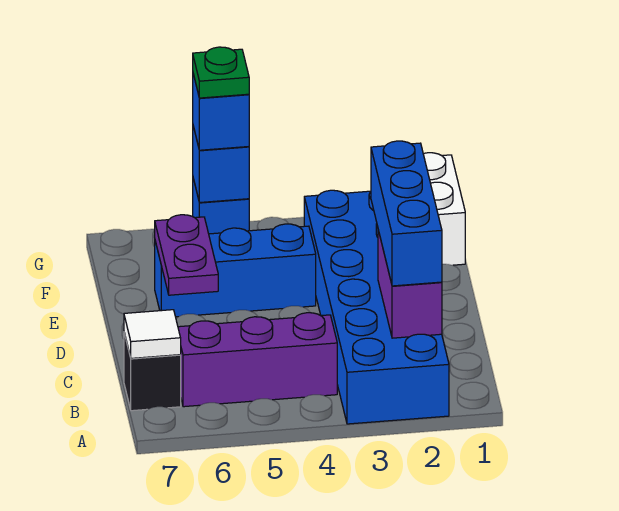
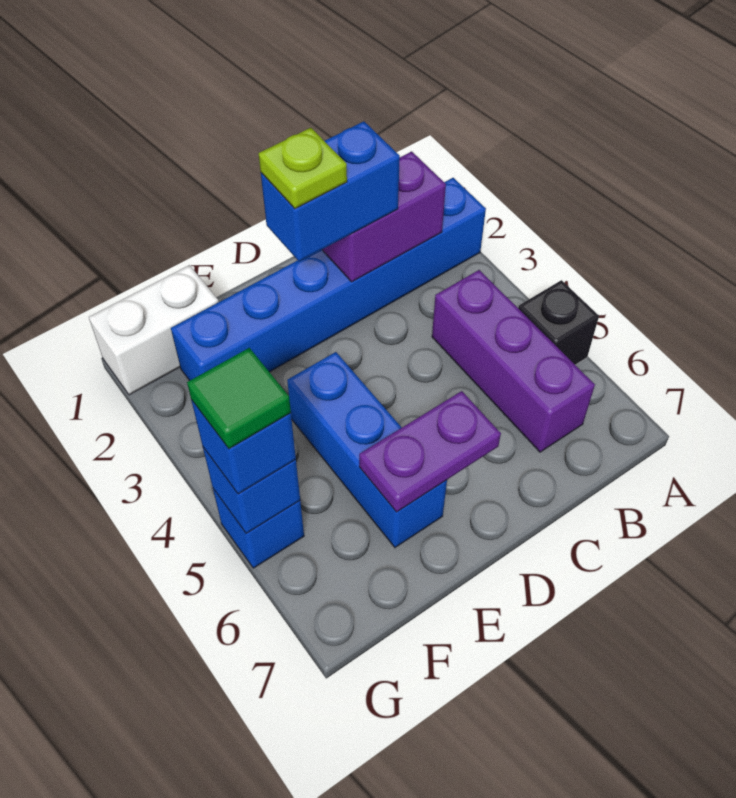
blue 2x6 brick [304,190,449,424] -> blue 1x6 brick [171,178,486,381]
blue 1x3 brick [371,141,442,286] -> blue 1x2 brick [261,121,400,262]
black 1x1 brick [124,333,181,411] -> black 1x1 brick moved to [518,280,599,365]
white 1x1 tile [124,310,181,358] -> none
none -> lime 1x1 plate [259,128,347,209]
green 1x1 plate [193,47,249,98] -> green 1x1 tile [187,348,291,449]

